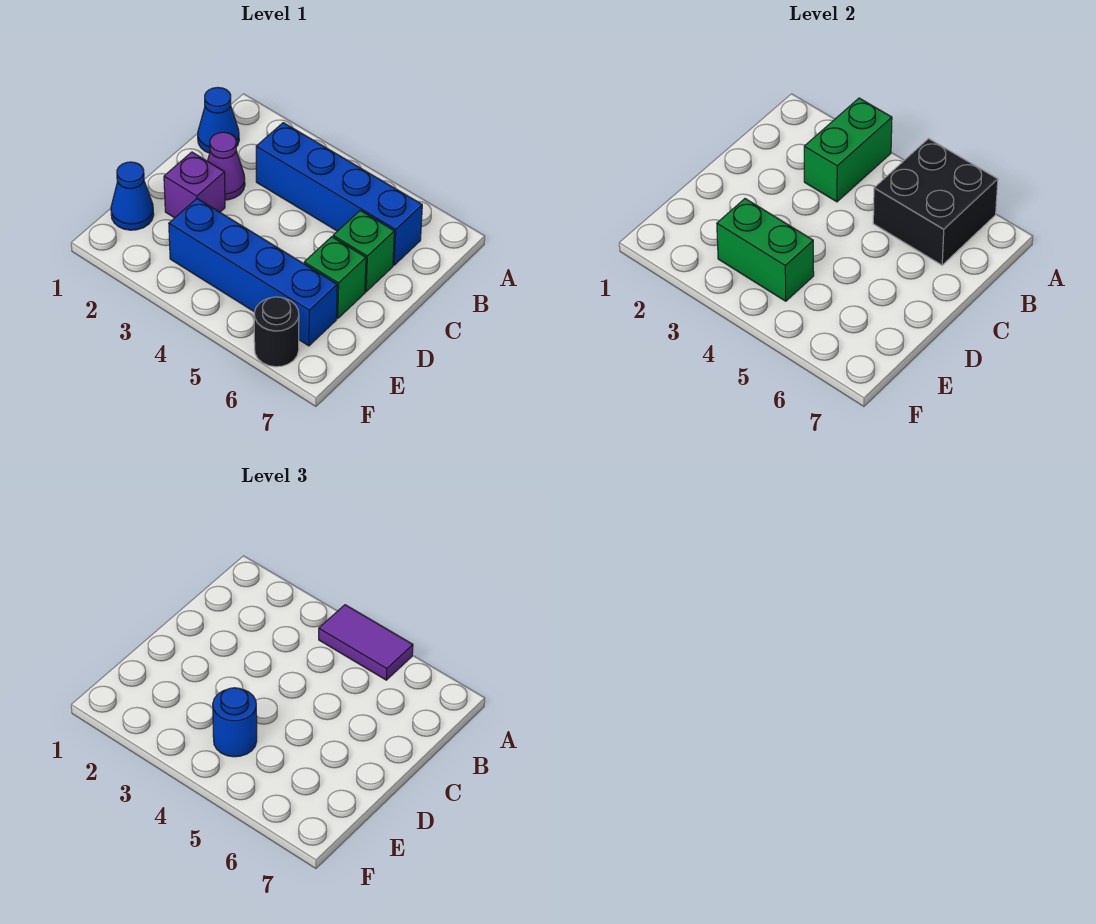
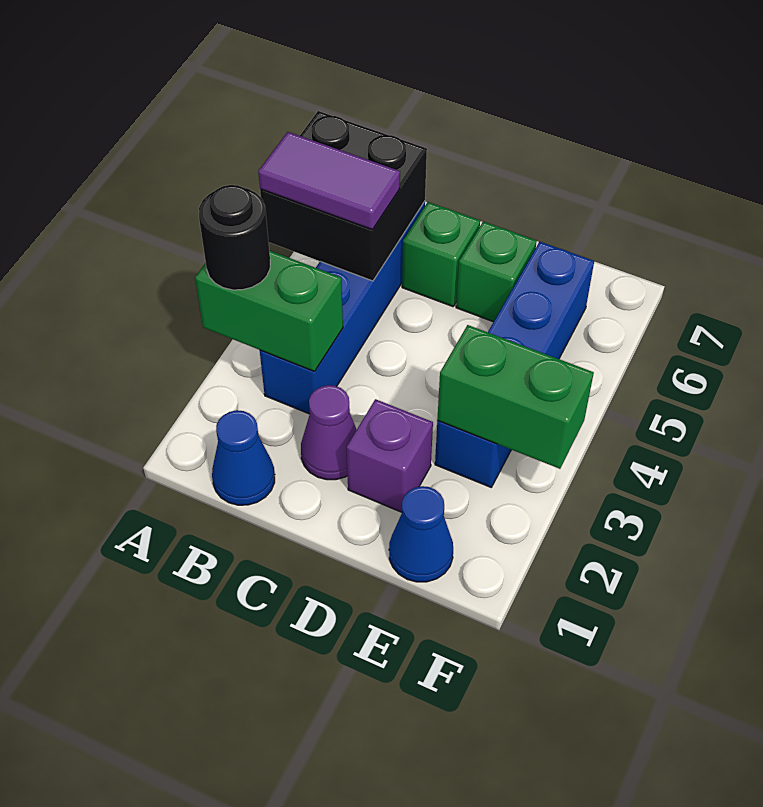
purple 1x2 tile [319,605,413,680] -> purple 1x2 tile turned to [258,132,400,230]
green 1x2 brick [717,199,814,301] -> green 1x2 brick turned to [437,325,594,469]
blue 1x1 round brick [213,688,257,757] -> none
black 1x1 round brick [254,297,299,367] -> black 1x1 round brick moved to [199,185,270,290]

